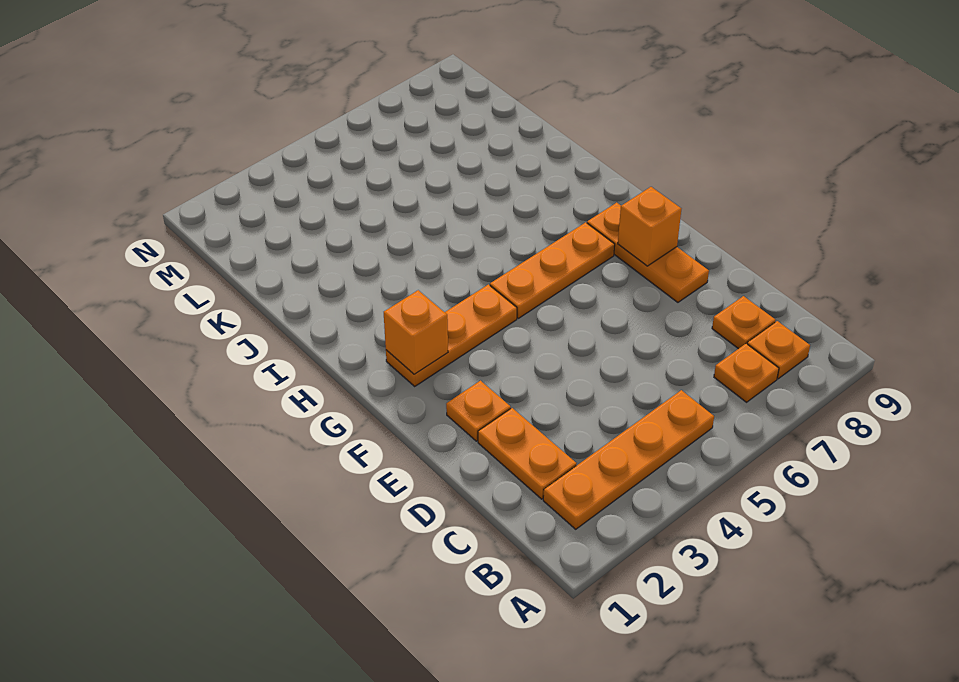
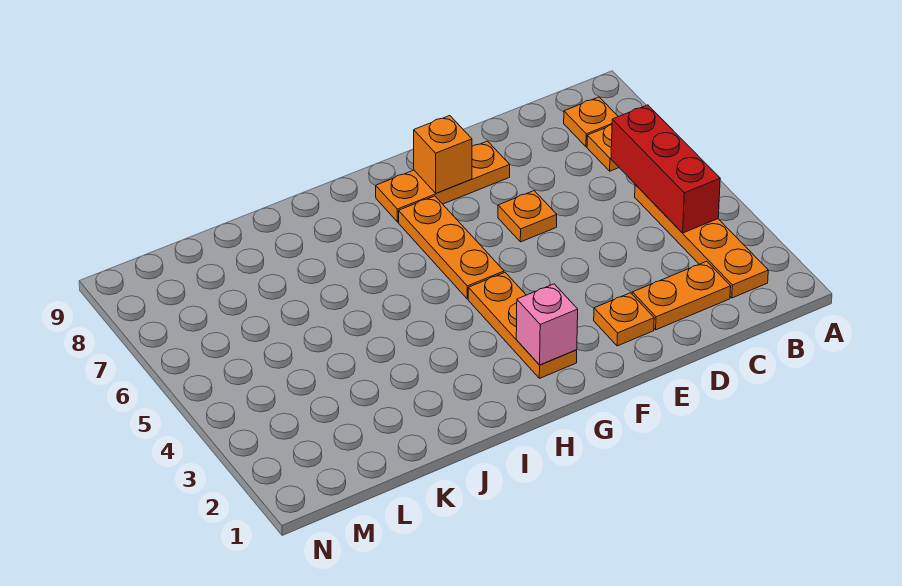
none -> red 1x3 brick [611,105,720,233]
orange 1x1 plate [712,296,775,349] -> orange 1x1 plate moved to [498,191,557,242]
orange 1x1 brick [384,290,448,374] -> pink 1x1 brick [516,284,578,365]

